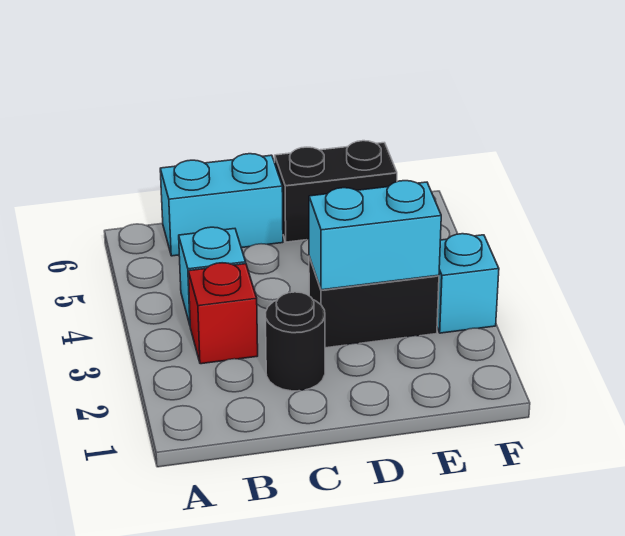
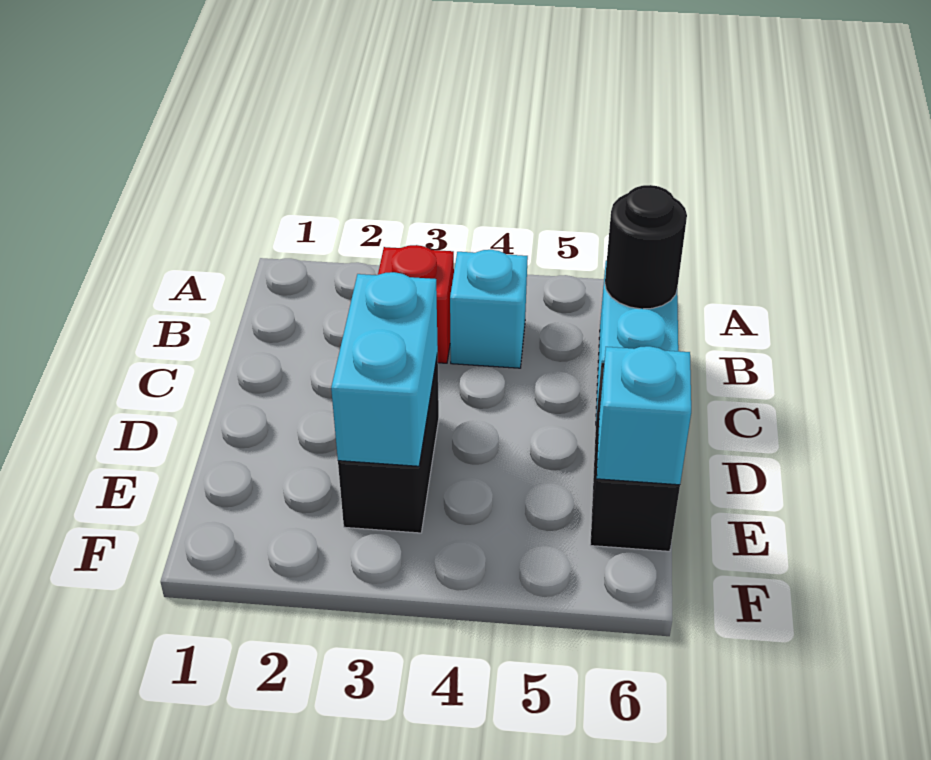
black 1x1 round brick [265,292,325,391] -> black 1x1 round brick moved to [605,185,687,309]
cyan 1x1 brick [437,234,499,333] -> cyan 1x1 brick moved to [597,346,691,485]

